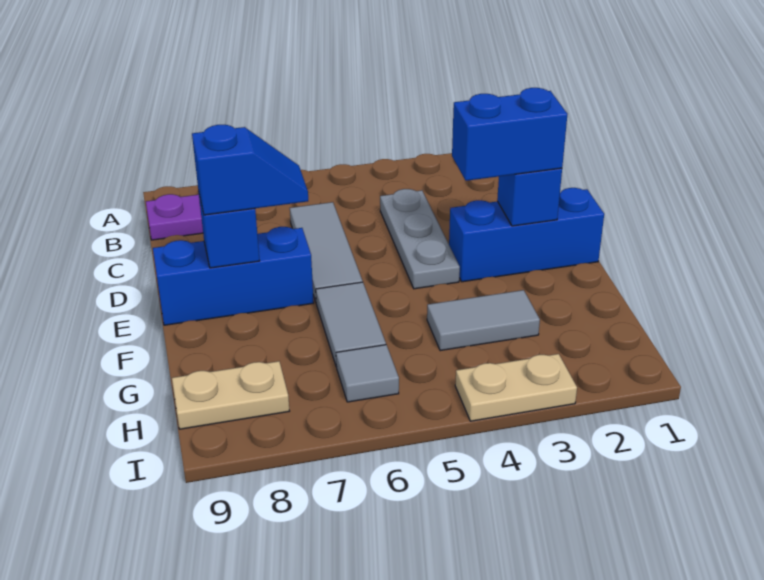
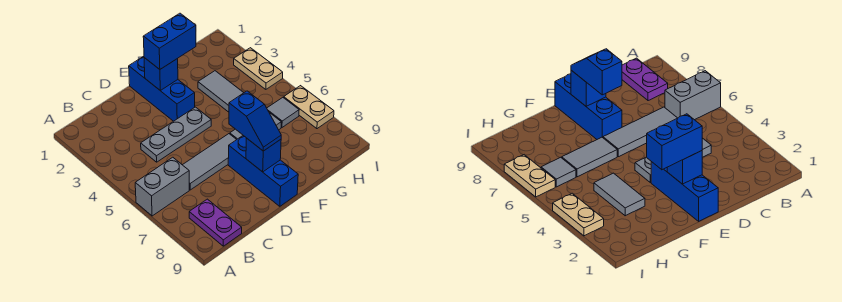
none -> grey 1x2 brick [135,157,189,216]
blue 1x2 brick [452,88,567,181] -> blue 1x2 brick turned to [143,13,196,69]
blue 1x2 slope [192,125,308,215] -> blue 1x2 slope turned to [229,91,281,151]
tan 1x2 plate [172,361,289,429] -> tan 1x2 plate moved to [284,86,334,129]

